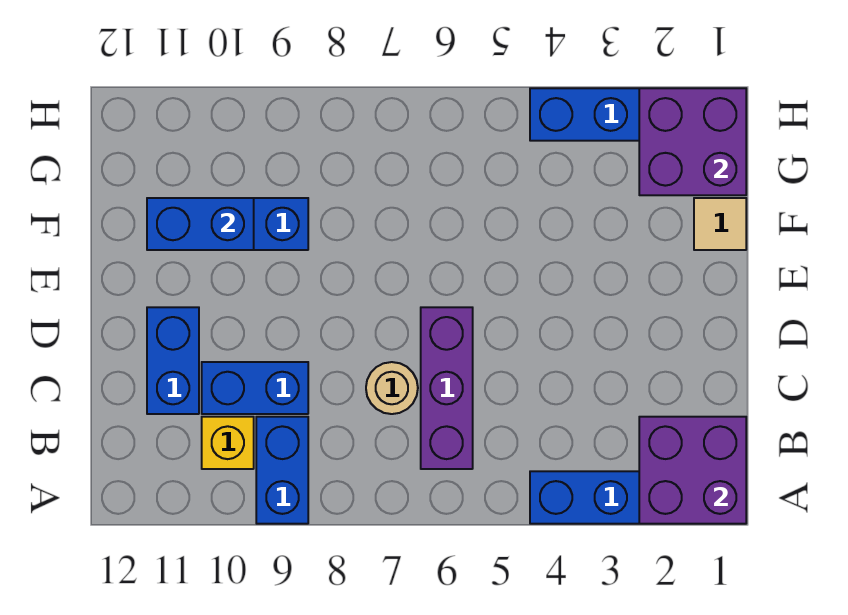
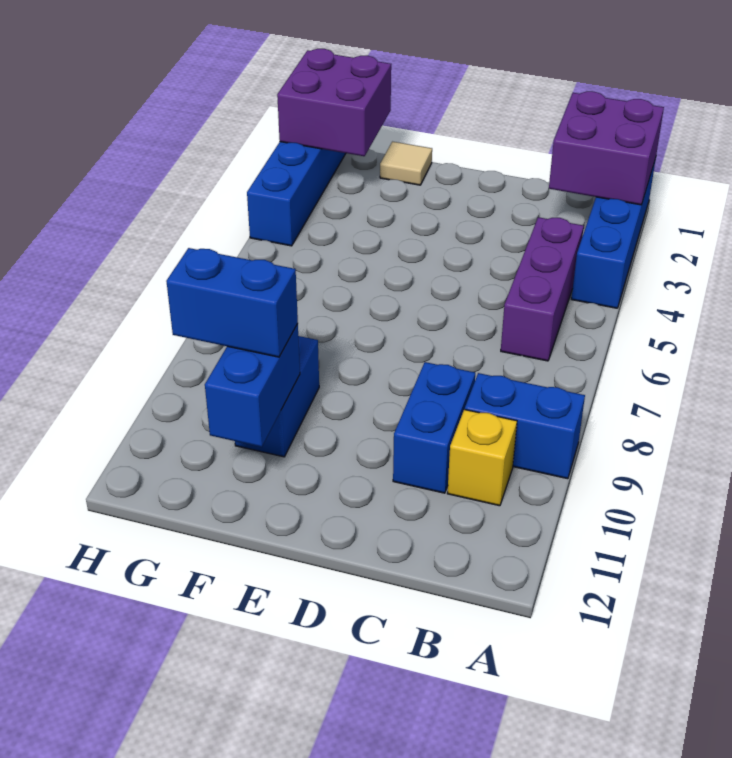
purple 1x3 brick [421,307,473,469] -> purple 1x3 brick turned to [501,217,584,361]
tan 1x1 round brick [366,362,418,414] -> none
blue 1x2 brick [147,307,199,414] -> blue 1x2 brick moved to [166,248,298,357]

